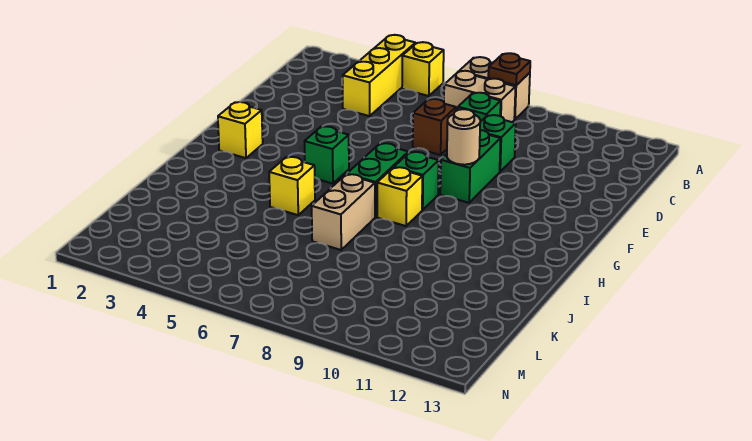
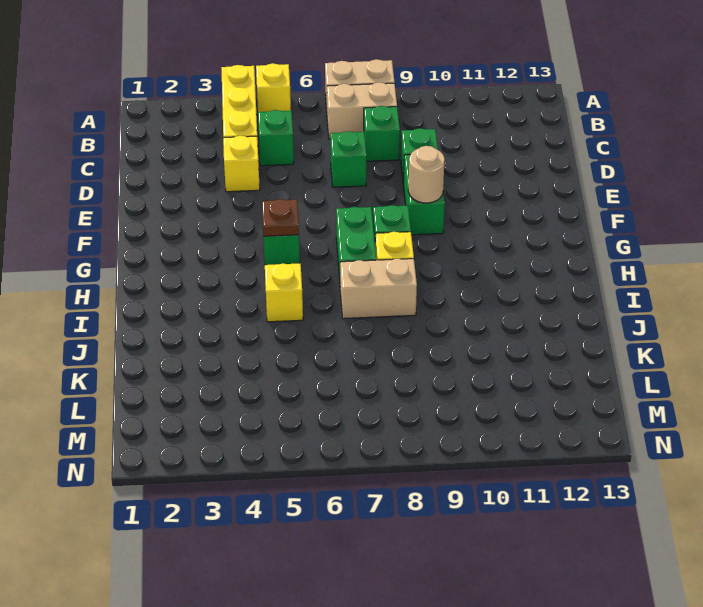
brown 1x1 plate [488,53,530,85] -> brown 1x1 plate moved to [262,199,299,236]
none -> green 1x1 brick [258,110,294,166]
brown 1x1 brick [413,99,456,155] -> green 1x1 brick [330,131,366,187]
yellow 1x1 brick [218,102,263,158] -> yellow 1x1 brick moved to [223,136,260,192]
tan 1x2 brick [312,174,375,250] -> tan 1x2 brick turned to [340,259,417,319]

